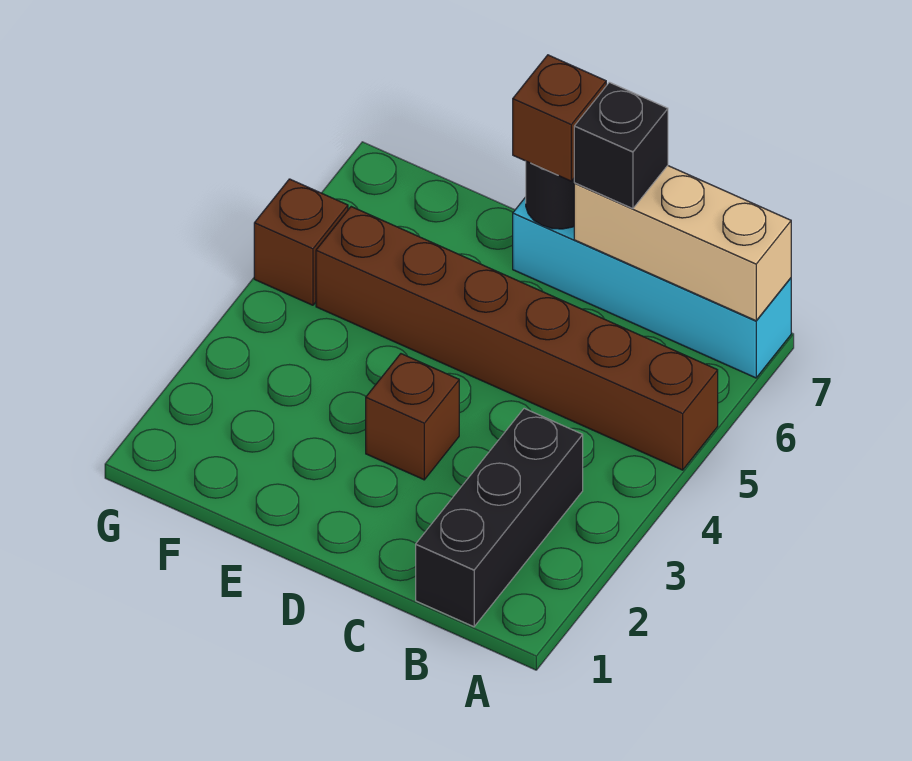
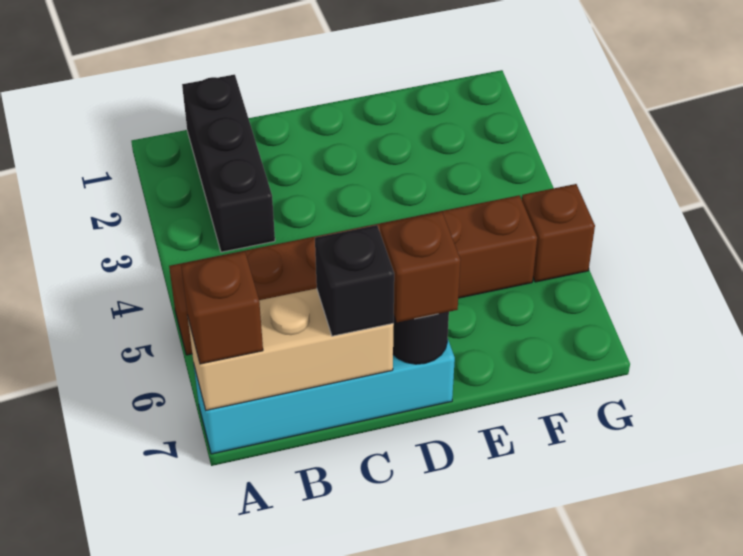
brown 1x1 brick [366,354,459,480] -> brown 1x1 brick moved to [181,252,263,364]

